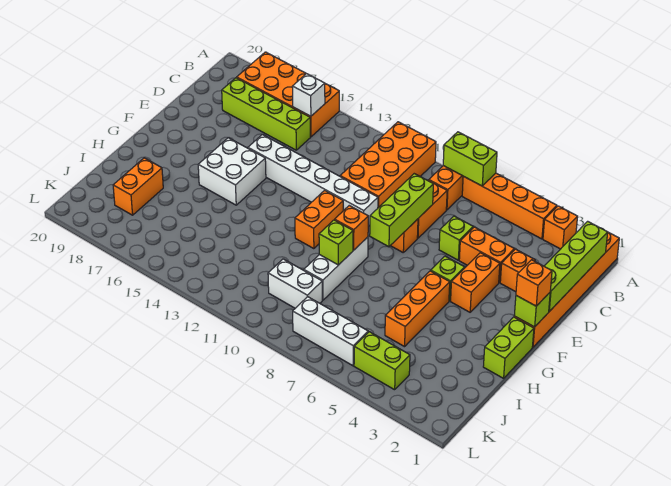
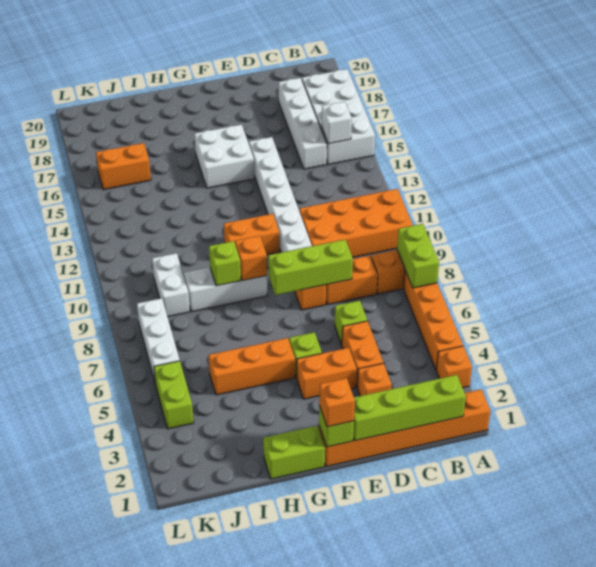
orange 2x4 brick [237,52,339,137] -> white 2x4 brick [302,69,375,164]
lime 1x4 brick [222,78,310,150] -> white 1x4 brick [279,78,327,169]
orange 1x2 brick [113,158,163,215] -> orange 1x2 brick moved to [96,143,151,190]

